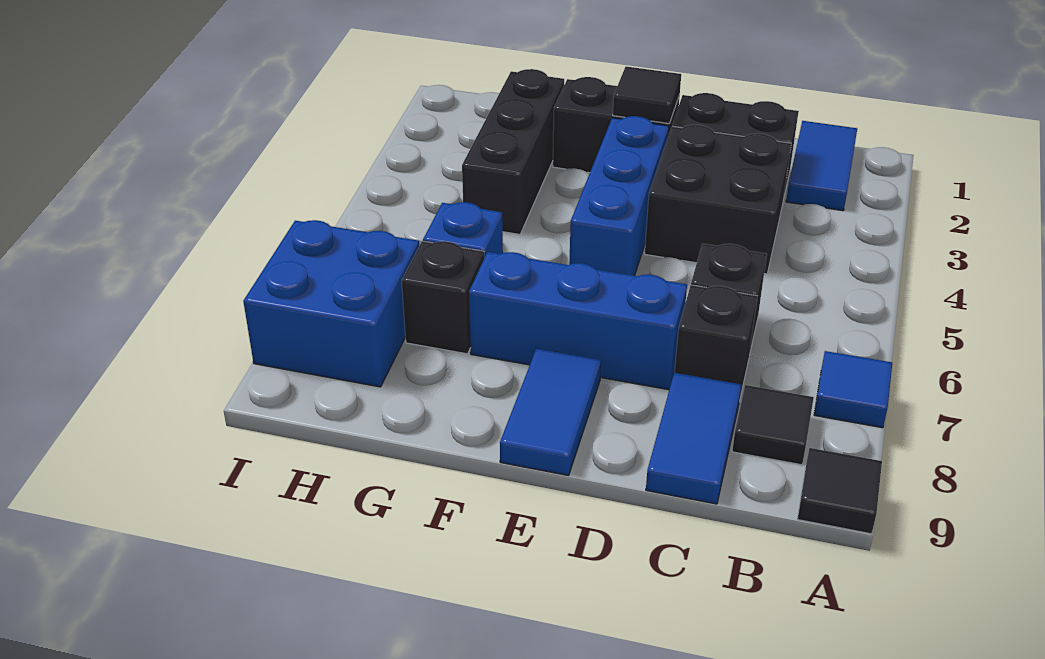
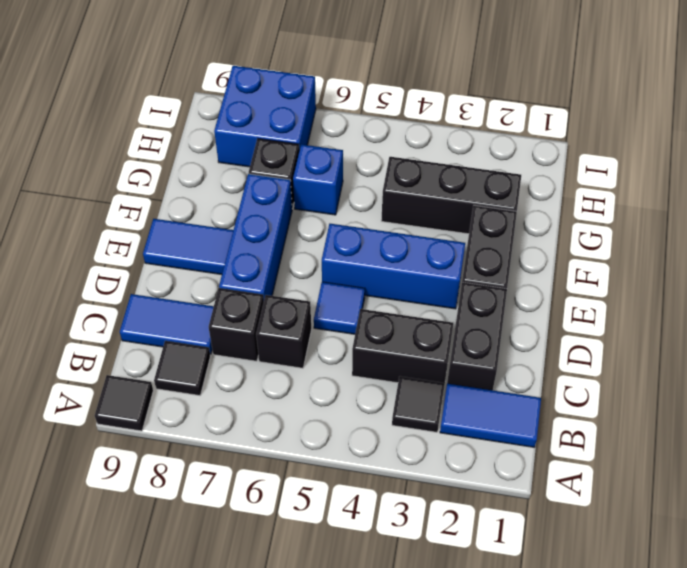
blue 1x1 tile [814,351,892,428] -> blue 1x1 tile moved to [314,282,365,334]
black 2x2 brick [645,125,791,274] -> black 1x2 brick [352,309,453,383]
black 1x1 tile [613,66,681,124] -> black 1x1 tile moved to [392,376,445,432]

